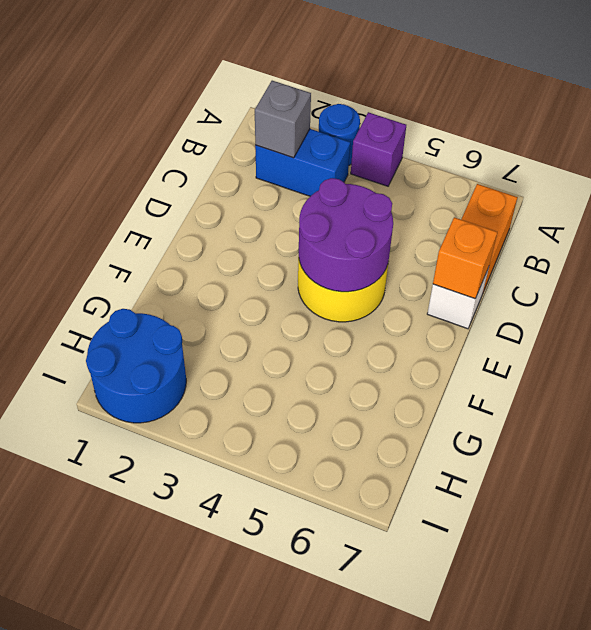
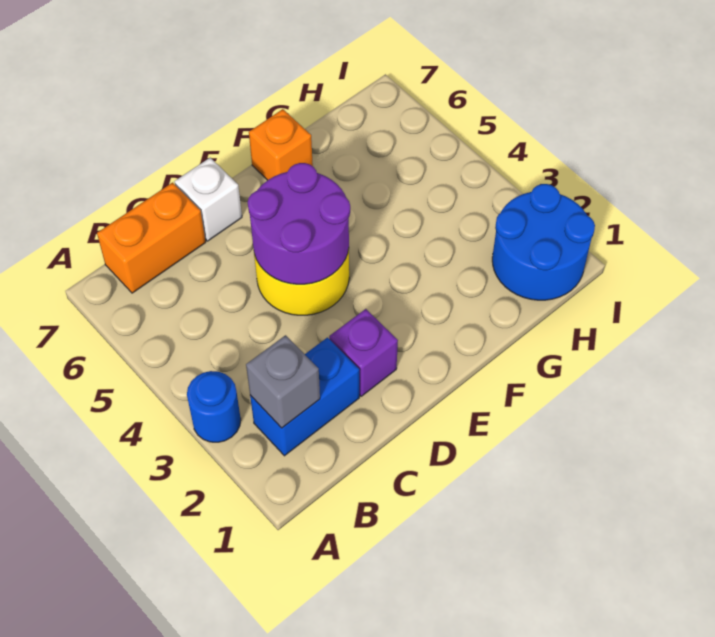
purple 1x1 brick [351,112,406,186] -> purple 1x1 brick moved to [329,309,398,396]
blue 1x2 brick [255,129,350,196] -> blue 1x2 brick turned to [250,338,359,456]
orange 1x1 brick [433,217,497,299] -> orange 1x1 brick moved to [249,109,313,180]

